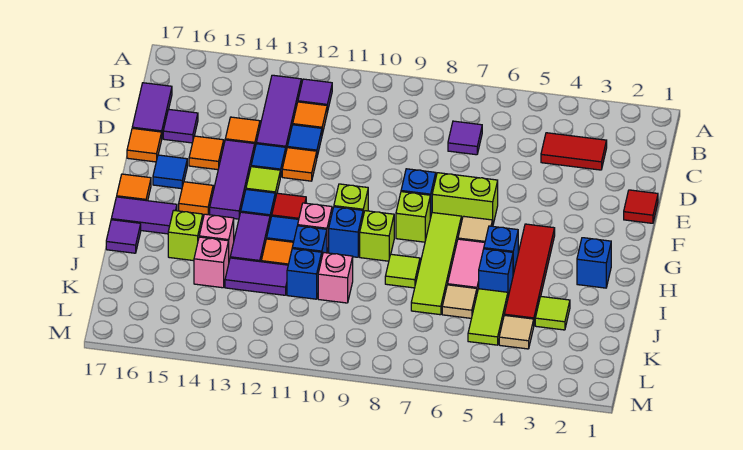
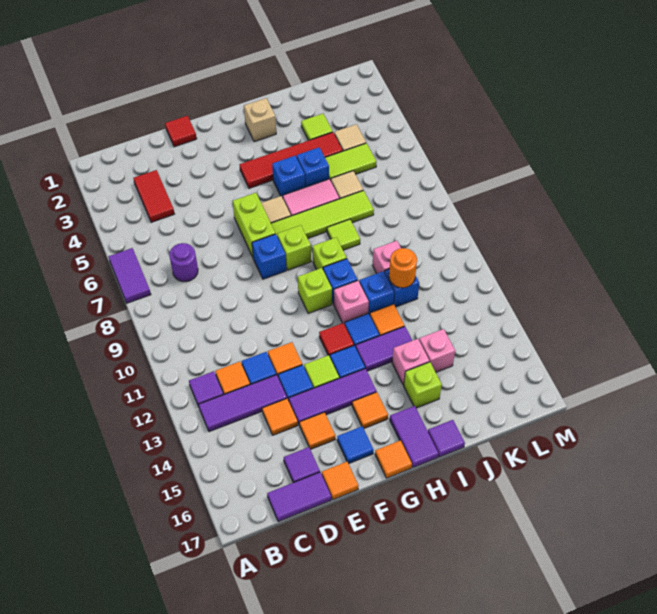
purple 1x1 tile [448,121,482,155] -> purple 1x1 round brick [169,243,198,282]
blue 1x1 brick [577,238,611,288] -> tan 1x1 brick [244,98,276,142]
none -> orange 1x1 round brick [389,248,417,288]
purple 1x2 tile [225,258,288,295] -> purple 1x2 tile moved to [108,248,151,303]

